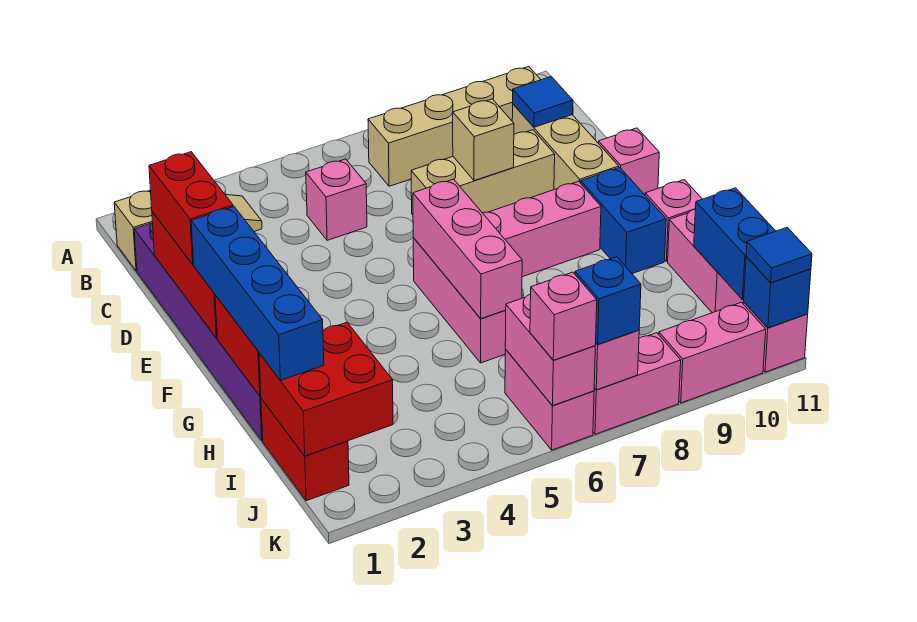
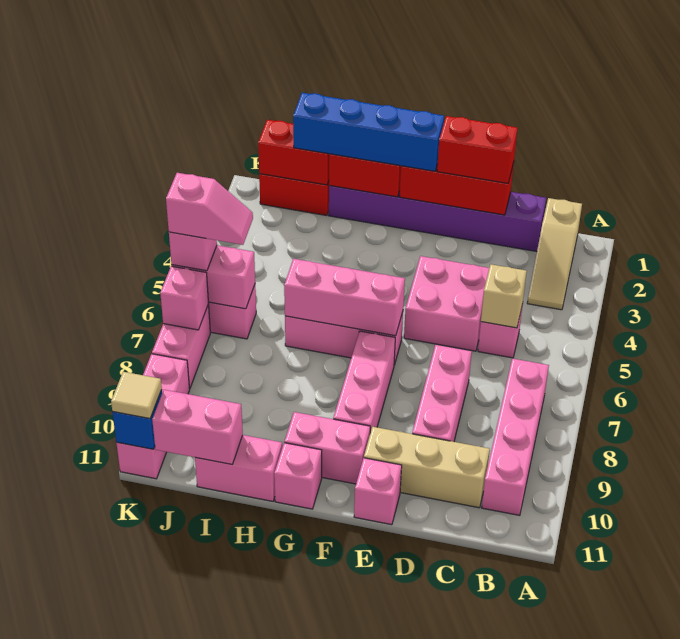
tan 1x4 brick [368,67,541,186] -> pink 1x4 brick [482,359,549,515]
blue 1x1 tile [513,77,573,127] -> none
none -> pink 2x2 brick [404,256,489,351]
tan 1x3 brick [411,130,555,215] -> pink 1x3 brick [412,345,472,442]
tan 1x1 brick [453,99,514,181] -> tan 1x1 brick moved to [481,264,527,328]
blue 1x2 brick [581,167,666,274] -> pink 1x2 brick [284,412,370,484]
red 2x2 brick [259,322,393,456] -> red 1x2 brick [258,120,329,185]
blue 1x2 brick [694,188,775,300] -> pink 1x2 brick [152,390,243,464]
none -> pink 1x2 slope [166,173,253,245]
blue 1x1 brick [575,257,641,344] -> none
blue 1x1 tile [746,227,812,283] -> tan 1x1 tile [111,372,162,419]

